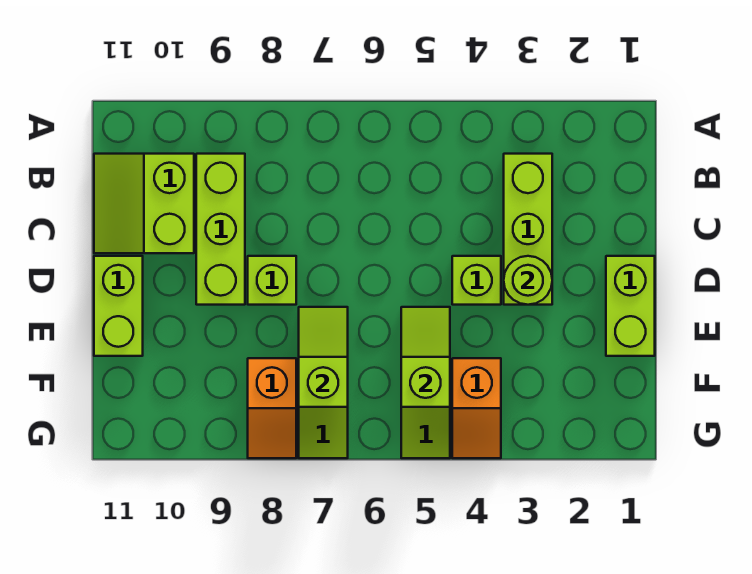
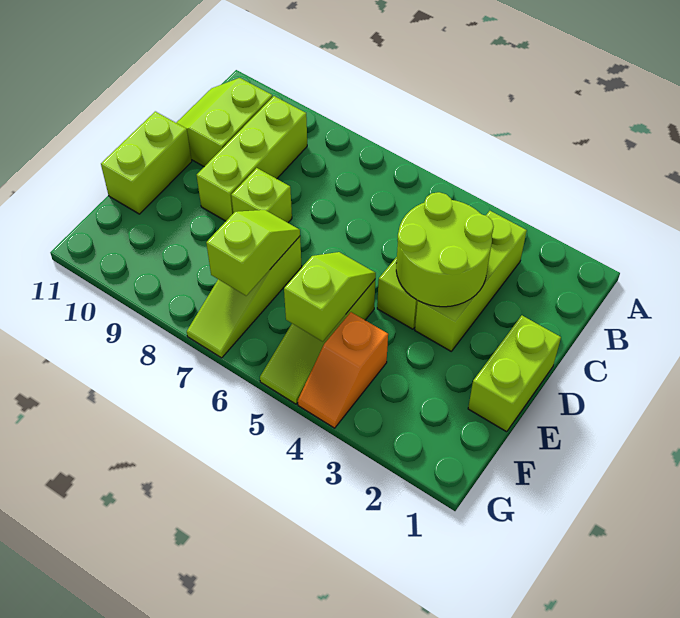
lime 1x1 round brick [504,256,552,305] -> lime 2x2 round brick [396,192,494,307]
orange 1x2 slope [248,358,296,458] -> none

